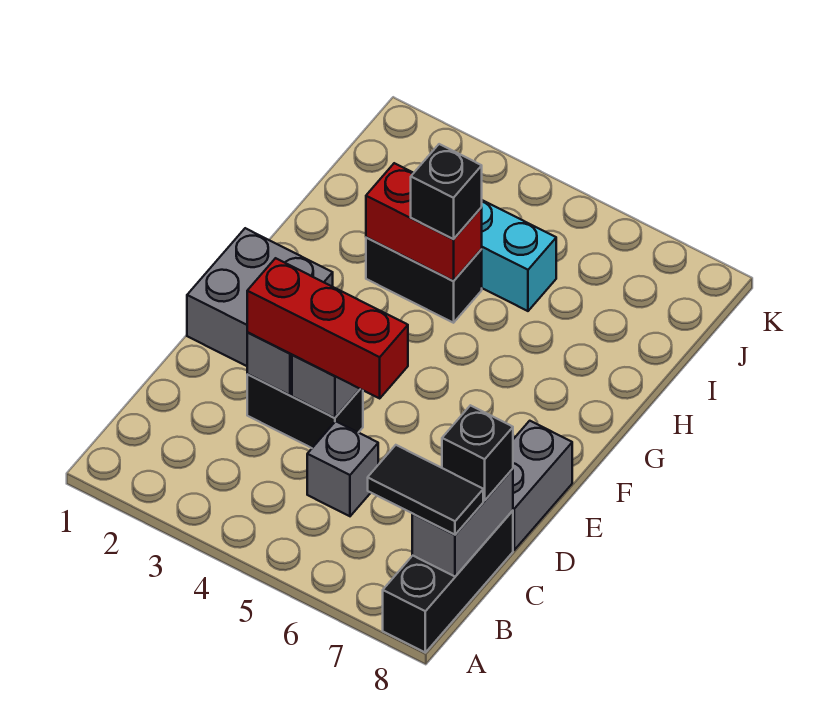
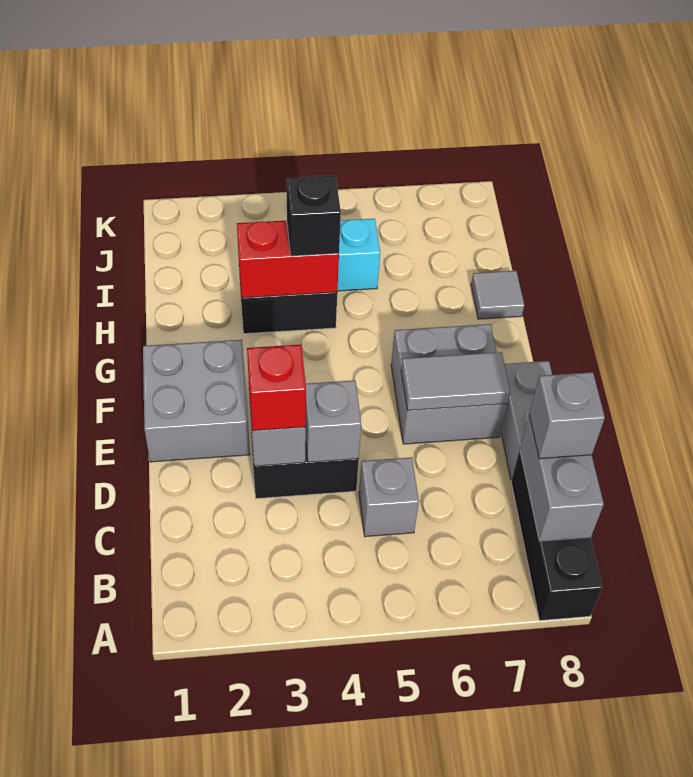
black 1x2 tile [368,445,483,535] -> none
black 1x1 brick [442,405,513,500] -> grey 1x1 brick [529,372,605,459]
red 1x3 brick [247,258,408,398] -> red 1x1 brick [247,344,306,431]
none -> grey 2x2 brick [391,324,508,444]
none -> grey 1x2 tile [401,352,510,410]
none -> grey 1x1 tile [471,271,524,319]

